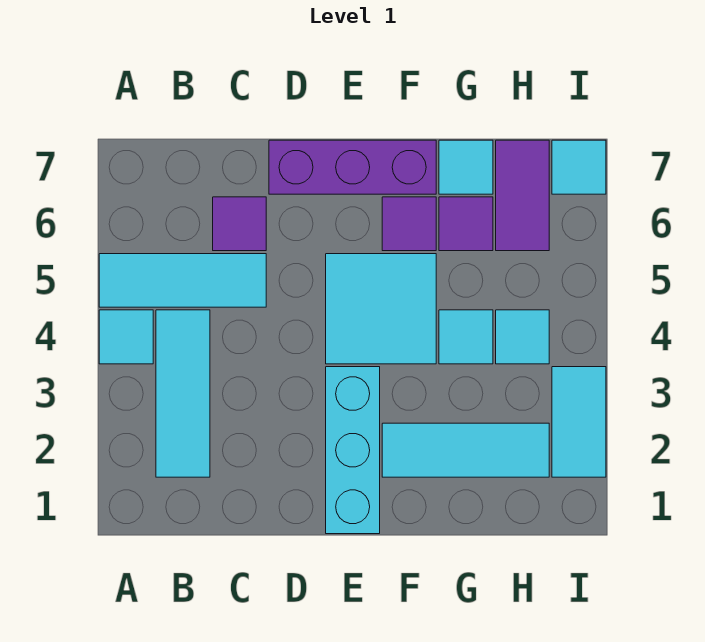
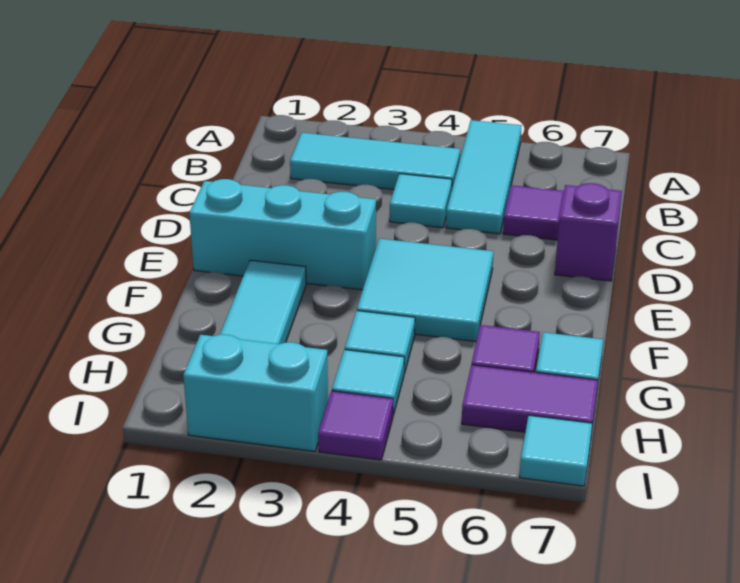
cyan 1x1 tile [99,310,153,364] -> cyan 1x1 tile moved to [390,174,452,228]
purple 1x3 brick [269,140,436,194] -> purple 1x1 brick [555,183,622,281]
purple 1x1 tile [382,197,436,251] -> purple 1x1 tile moved to [318,391,393,460]
cyan 1x2 tile [552,367,606,477] -> cyan 1x2 brick [183,334,328,451]

